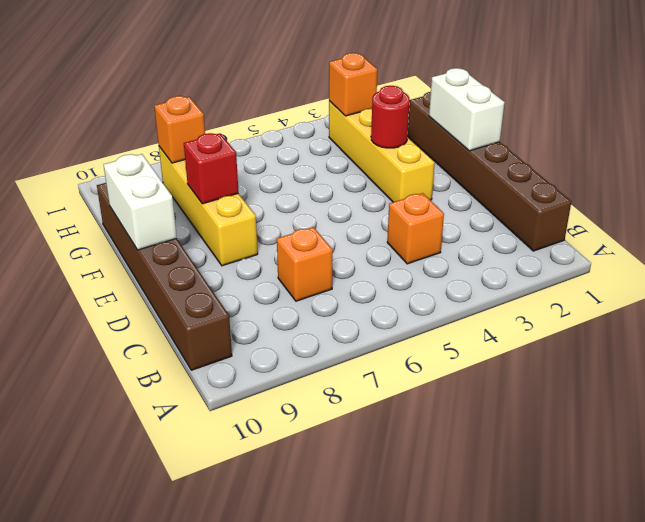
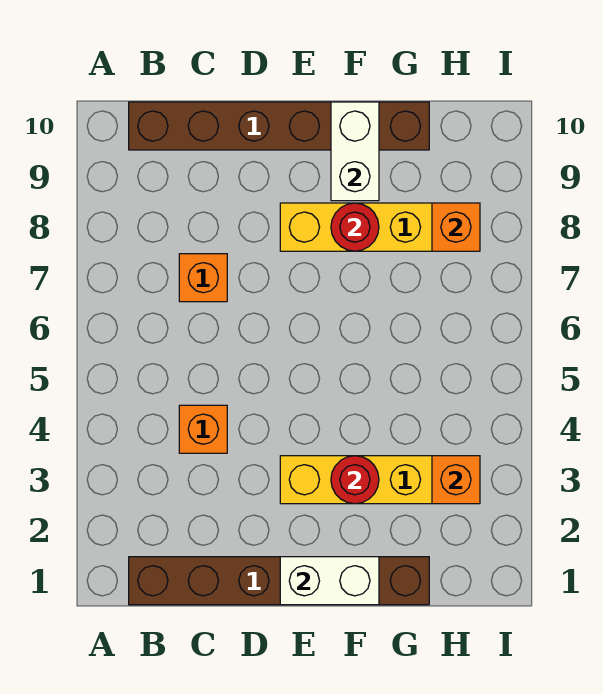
white 1x2 brick [104,154,177,250] -> white 1x2 brick turned to [331,102,379,201]
red 1x1 brick [184,133,239,204] -> red 1x1 round brick [331,203,379,251]

